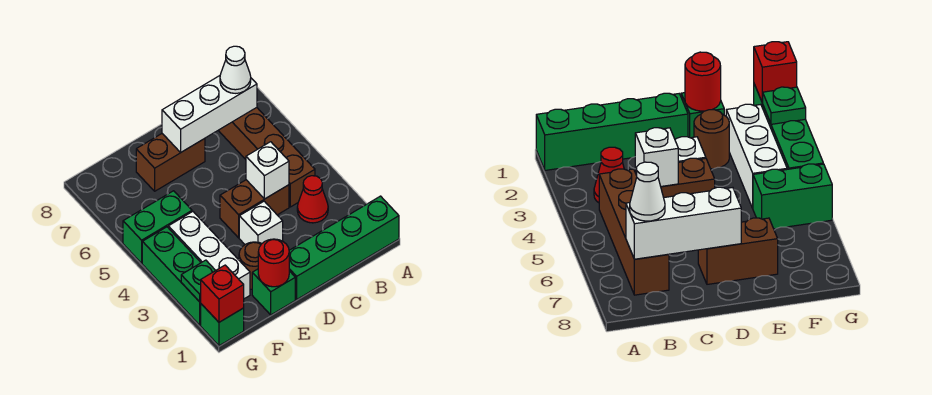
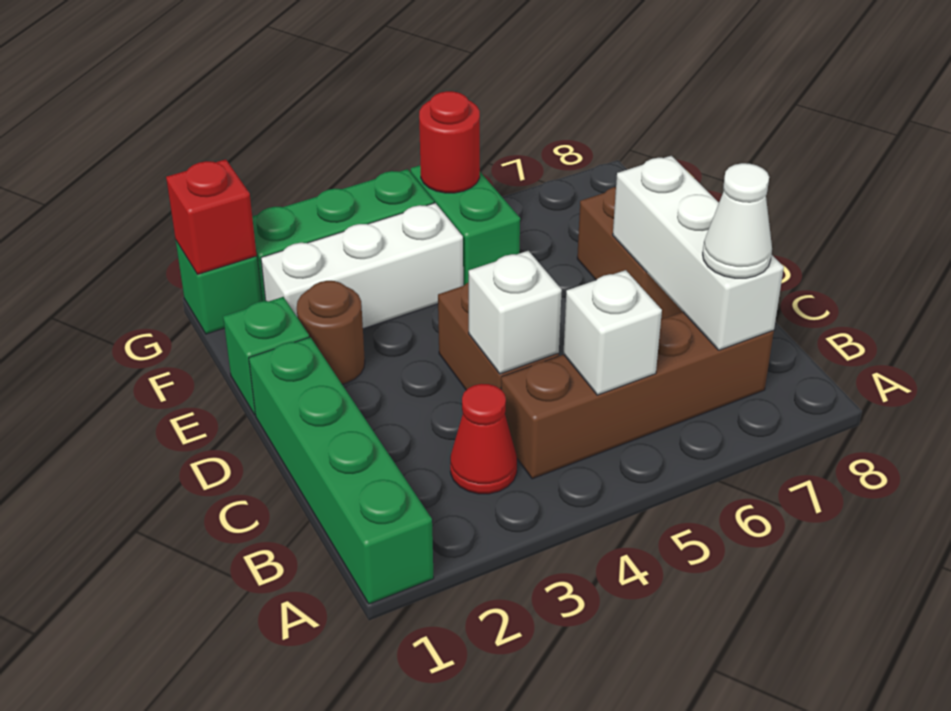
white 1x1 brick [239,201,283,244] -> white 1x1 brick moved to [563,270,662,395]
red 1x1 round brick [258,239,289,287] -> red 1x1 round brick moved to [419,91,480,193]
green 1x1 plate [181,260,216,302] -> none

